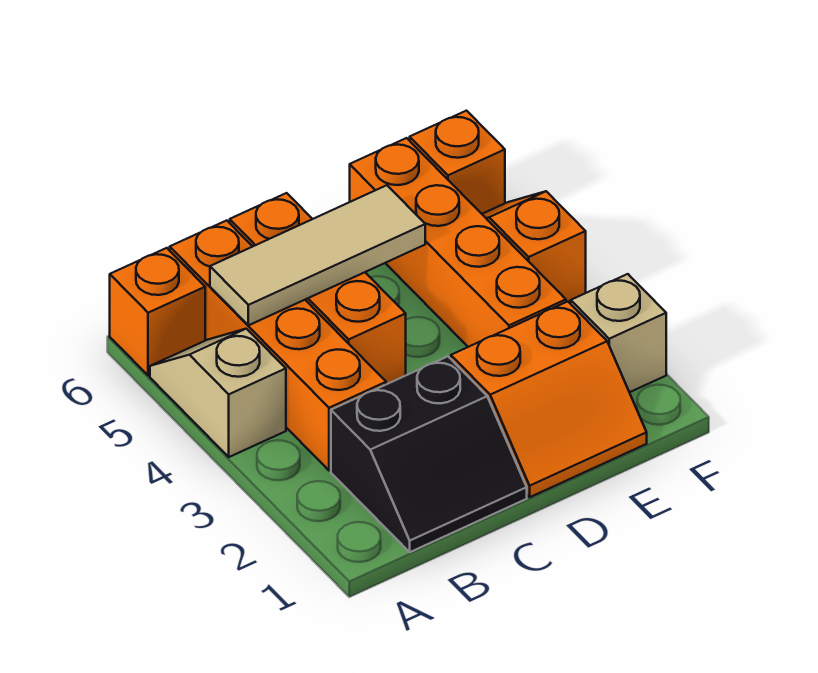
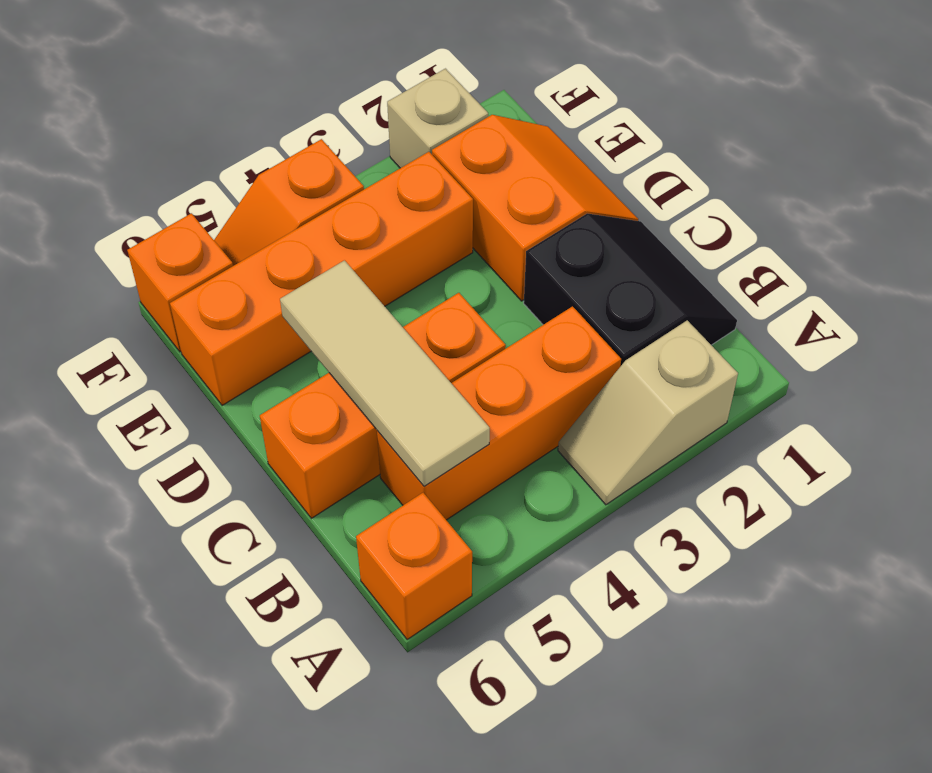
tan 1x2 slope [150,329,286,457] -> tan 1x2 slope moved to [558,320,738,505]
orange 1x4 brick [170,220,386,471] -> orange 1x3 brick [377,306,621,520]

